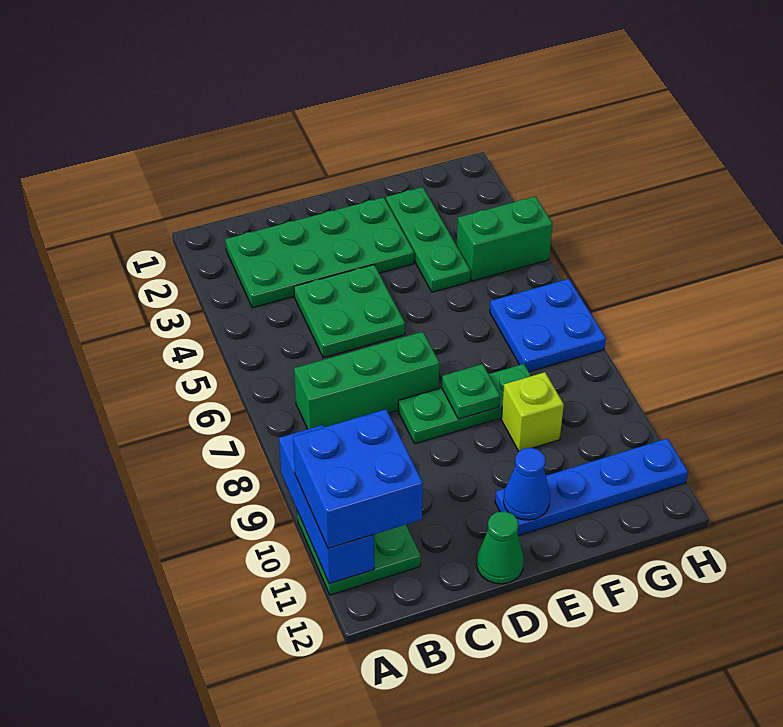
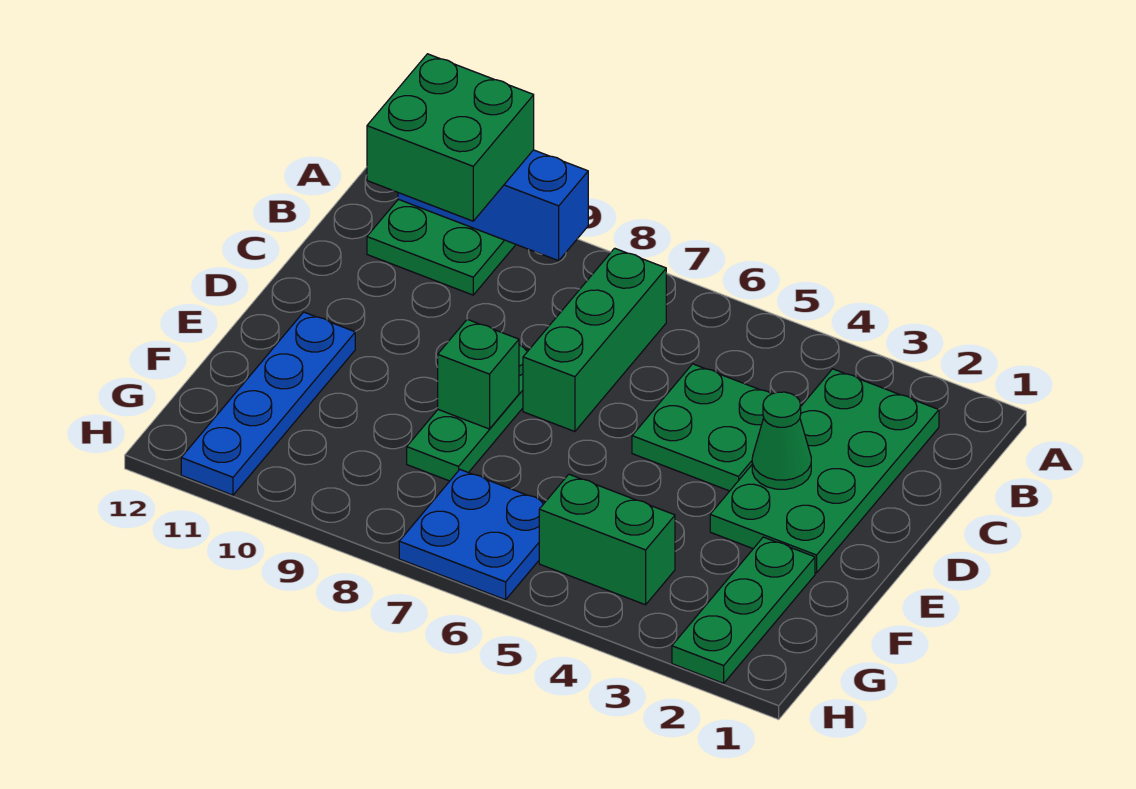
blue 2x2 brick [293,409,423,549] -> green 2x2 brick [367,54,534,221]
green 1x1 cone [477,511,524,584] -> green 1x1 cone moved to [752,392,811,489]
green 1x1 plate [442,364,500,419] -> green 1x1 brick [438,319,519,429]
blue 1x1 cone [503,448,550,520] -> none
green 1x3 plate [386,187,471,292] -> green 1x3 plate turned to [672,537,815,683]
lime 1x1 brick [501,372,564,451] -> none
green 1x2 brick [457,196,553,281] -> green 1x2 brick turned to [539,474,675,605]

